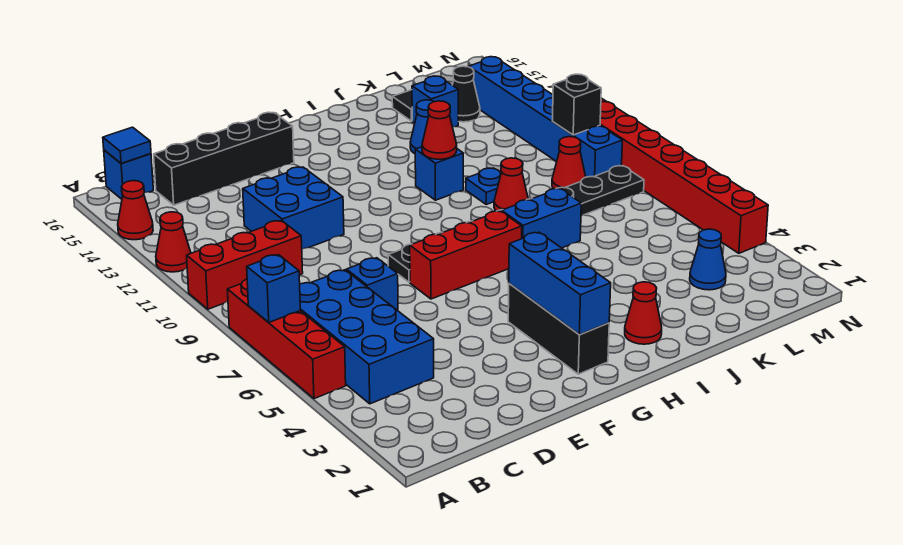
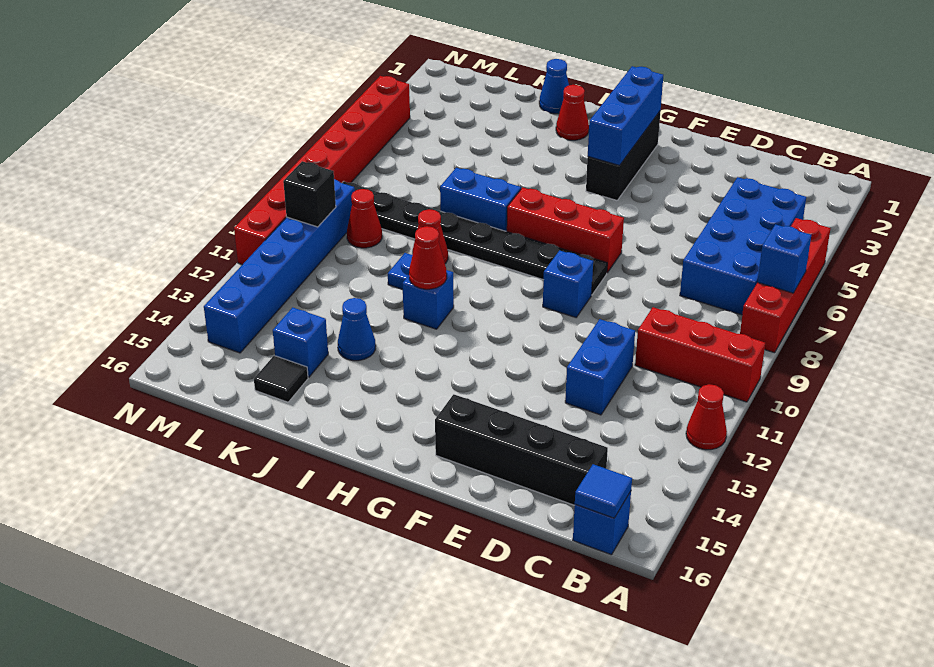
red 1x1 cone [118,181,153,240] -> none
blue 1x1 brick [346,258,398,311] -> blue 1x1 brick moved to [543,250,593,317]
blue 2x2 brick [243,167,344,249] -> blue 1x2 brick [565,319,635,415]
blue 1x1 cone [690,229,726,290] -> blue 1x1 cone moved to [539,59,569,114]
black 1x1 cone [453,66,480,122] -> none

